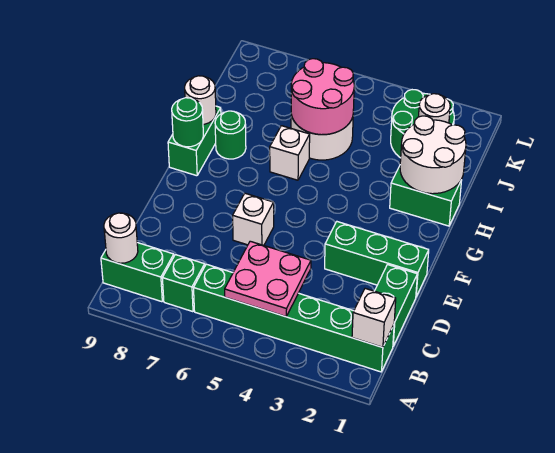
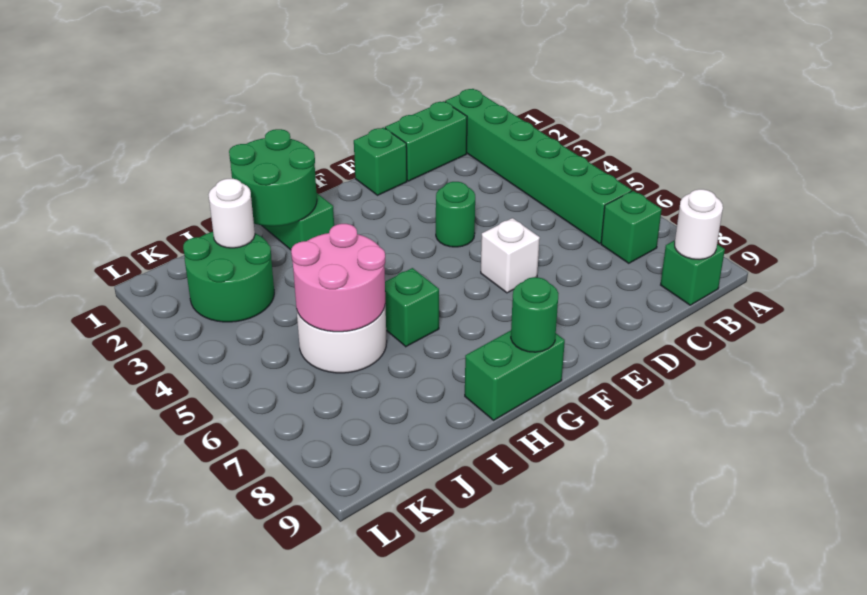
white 1x1 brick [352,289,396,347] -> none
pink 2x2 plate [225,241,311,317] -> none
green 1x2 brick [101,243,174,302] -> green 1x1 brick [661,240,725,305]
green 1x3 brick [325,222,429,296] -> green 1x1 brick [354,127,407,195]
white 2x2 round brick [400,116,466,194] -> green 2x2 round brick [229,129,317,226]
white 1x1 brick [270,126,310,180] -> green 1x1 brick [385,268,439,347]
green 1x1 round brick [215,111,246,159] -> green 1x1 round brick moved to [436,182,475,247]
white 1x1 round brick [185,76,216,124] -> none

